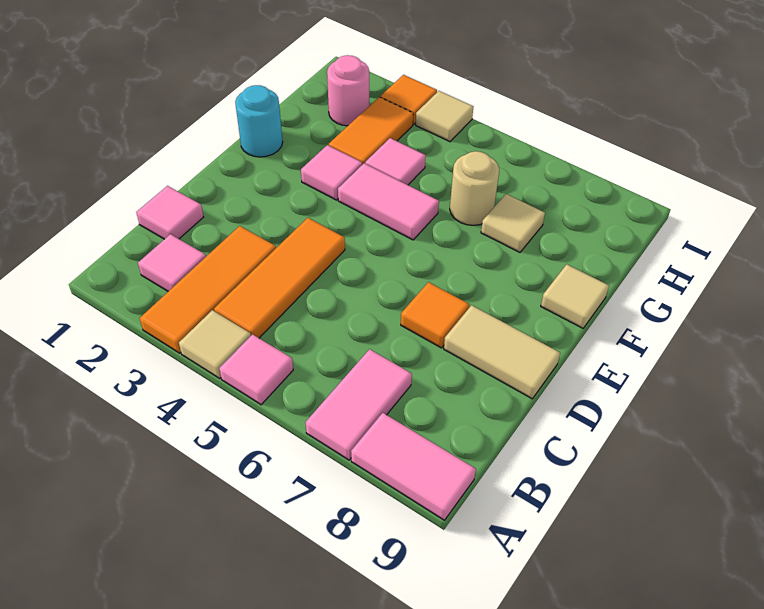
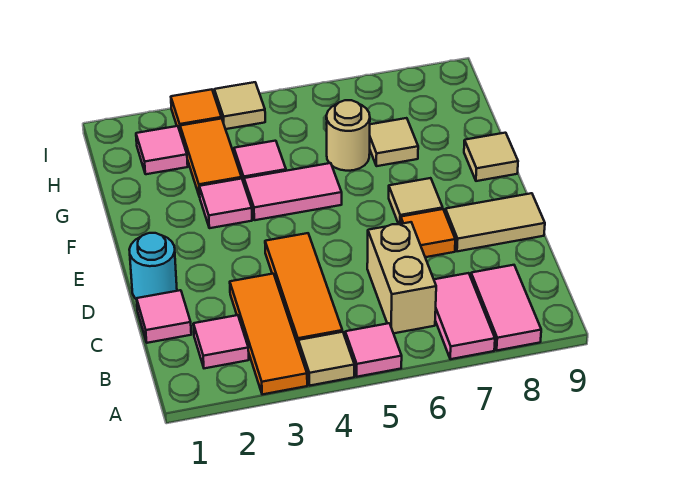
pink 1x2 tile [351,413,476,520] -> pink 1x2 tile turned to [471,265,541,350]
none -> tan 1x2 brick [367,222,436,333]
none -> tan 1x1 tile [389,178,443,224]
cyan 1x1 round brick [235,85,283,157] -> cyan 1x1 round brick moved to [129,233,177,300]
pink 1x1 round brick [327,55,369,126] -> pink 1x1 tile [136,126,188,174]

